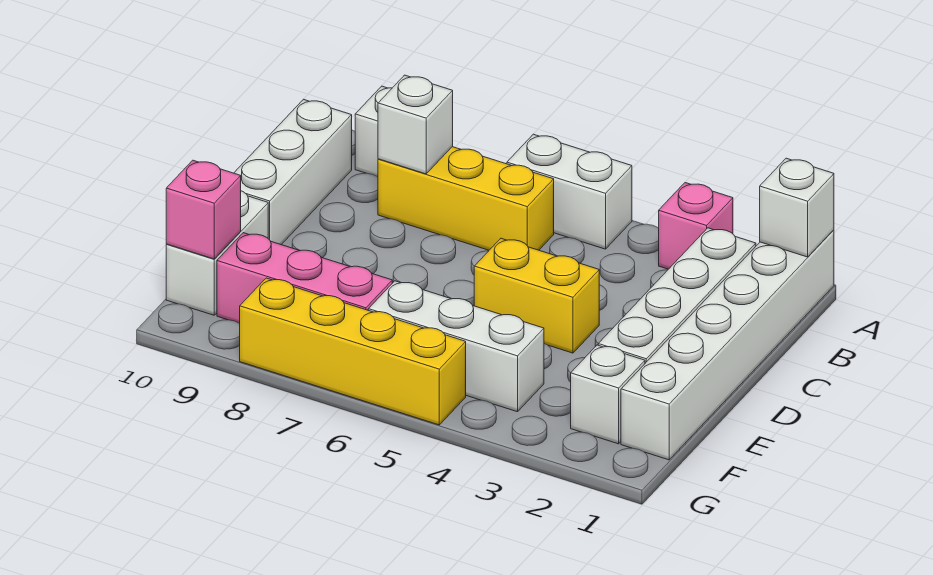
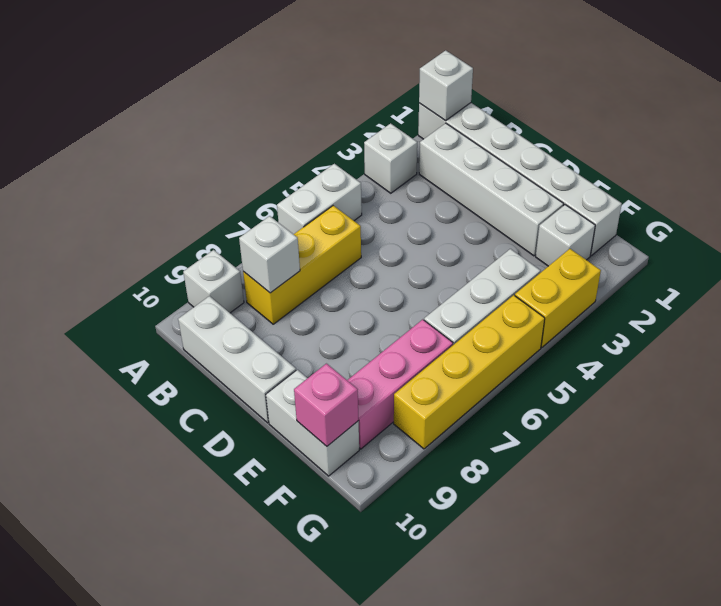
pink 1x1 brick [659,183,733,269] -> white 1x1 brick [364,123,417,193]
yellow 1x2 brick [474,238,599,353] -> yellow 1x2 brick moved to [515,249,601,347]

